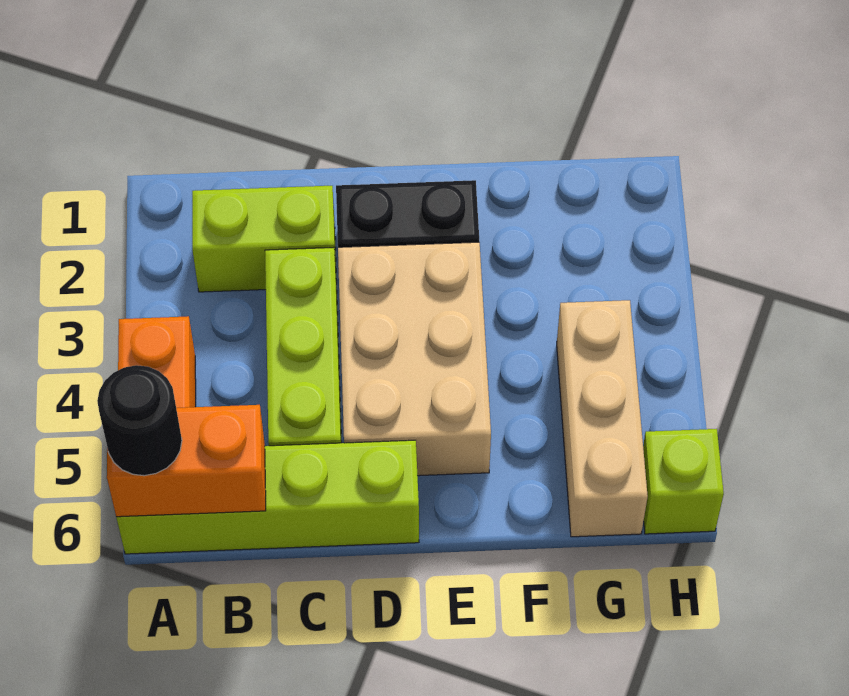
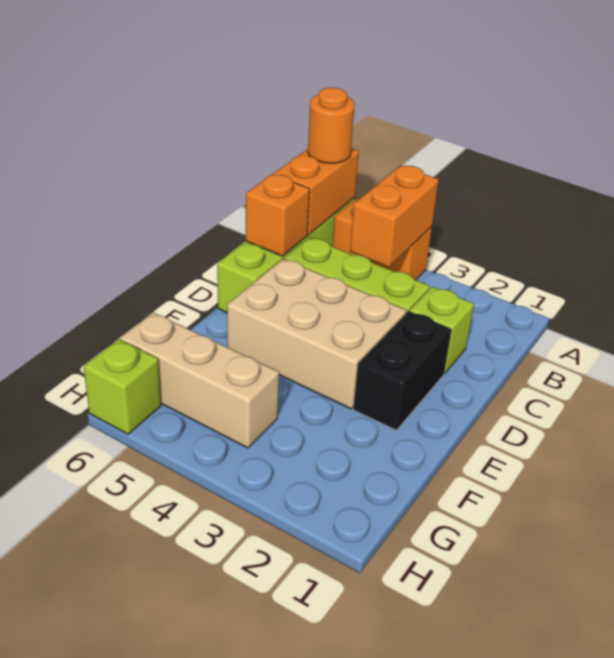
none -> orange 1x2 brick [350,166,439,267]
black 1x1 round brick [97,365,182,476] -> orange 1x1 round brick [308,88,355,163]
lime 1x2 brick [192,186,337,292] -> lime 1x1 brick [410,287,474,373]
none -> orange 1x1 brick [246,174,310,256]

